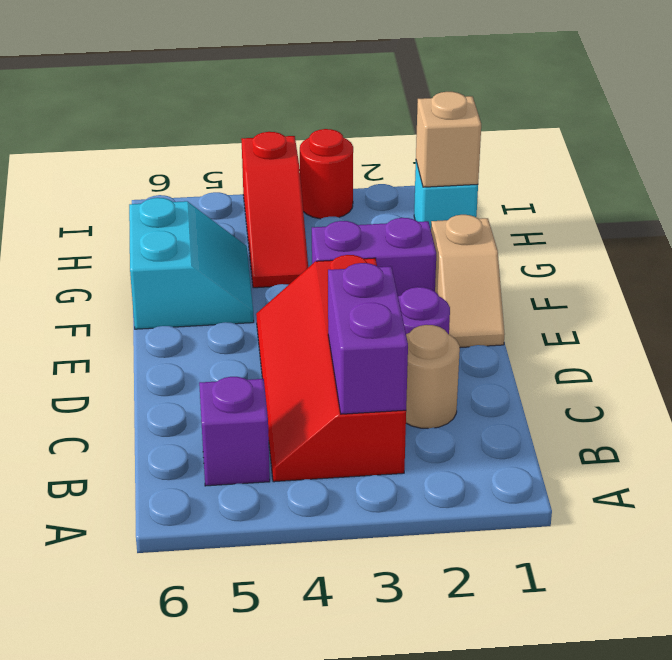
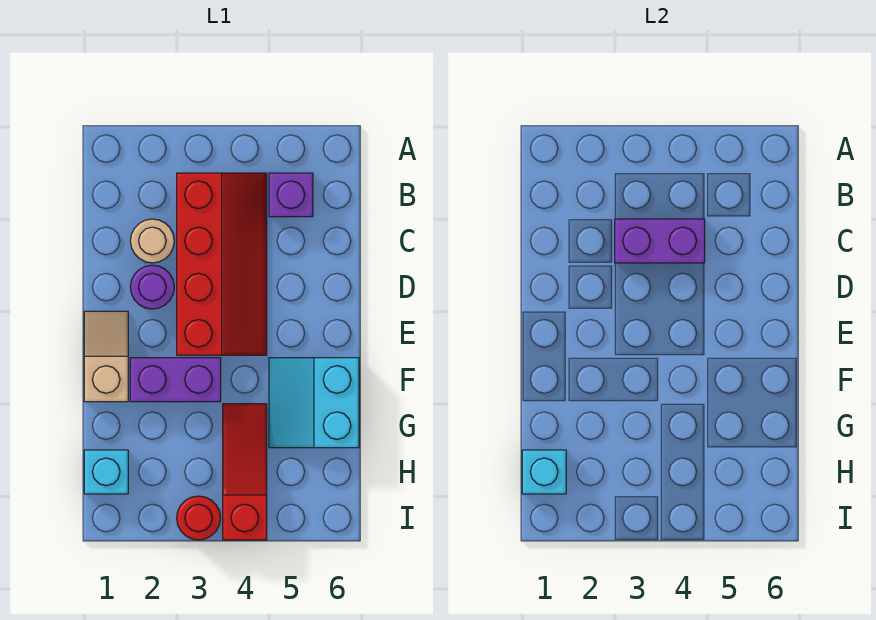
purple 1x2 brick [328,263,408,414] -> purple 1x2 brick turned to [615,219,705,263]
tan 1x1 brick [416,92,481,187] -> cyan 1x1 brick [522,450,566,494]

